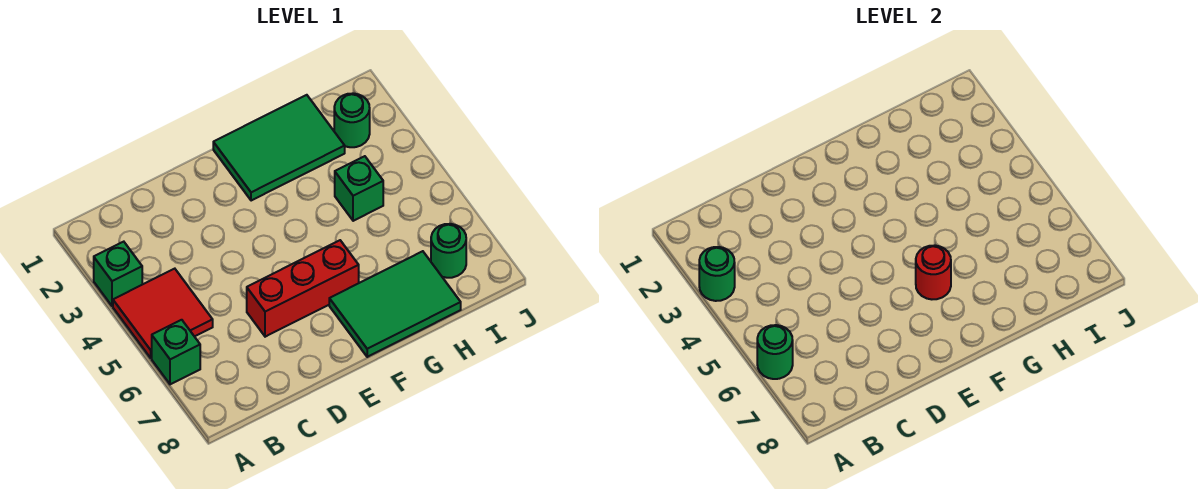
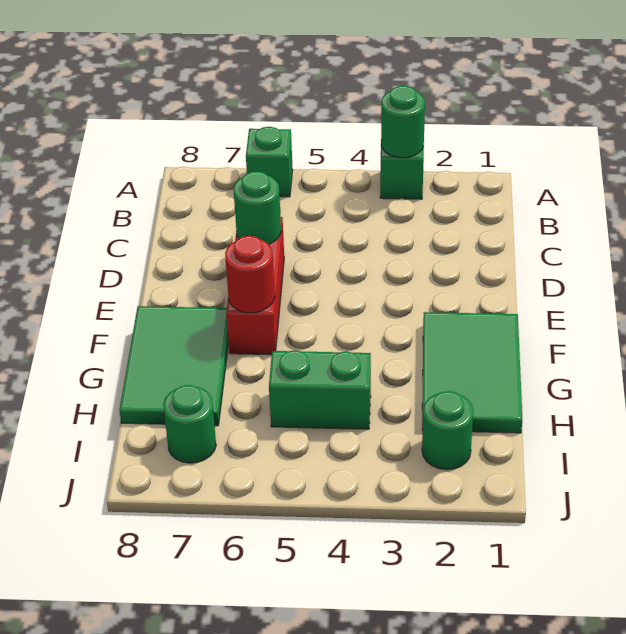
red 2x2 tile [113,269,213,358] -> none
green 1x1 round brick [757,325,793,379] -> green 1x1 round brick moved to [234,171,281,244]
green 1x1 brick [335,156,383,221] -> green 1x2 brick [269,350,371,429]

